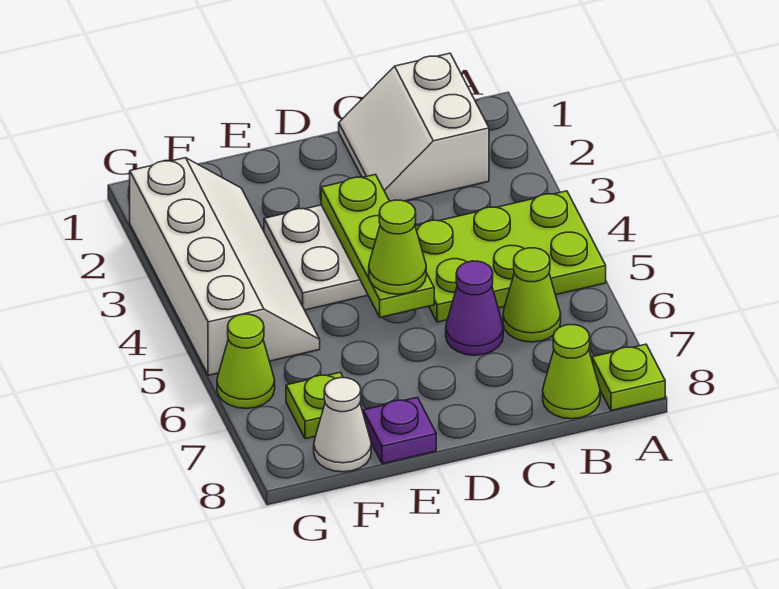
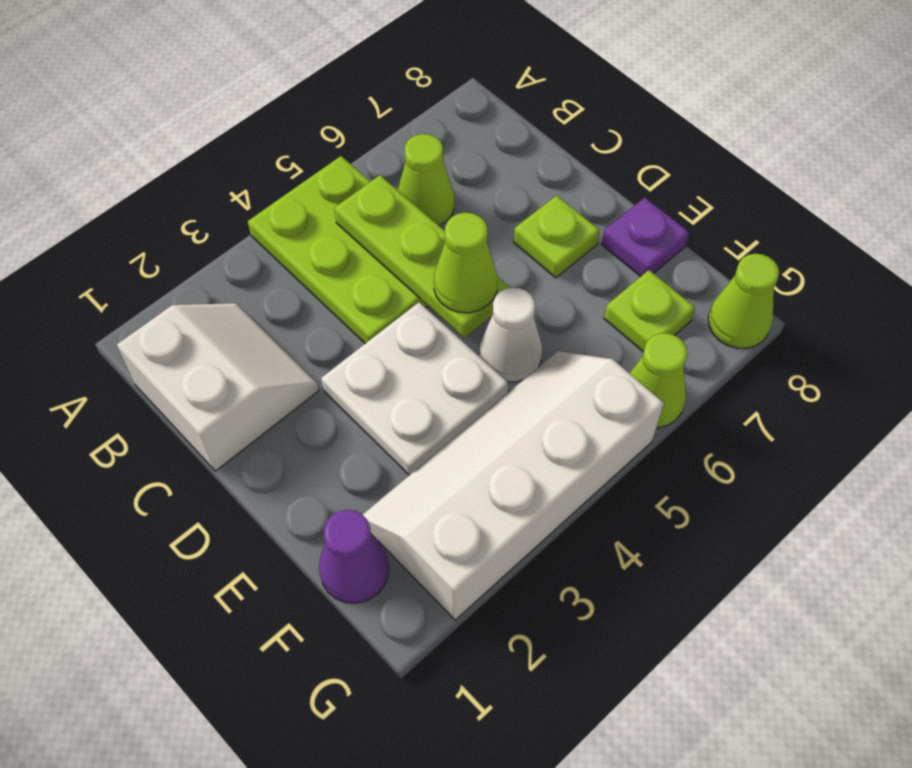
lime 1x1 plate [592,344,665,411] -> lime 1x1 plate moved to [514,195,600,278]
white 2x2 slope [339,53,489,201] -> white 2x2 slope turned to [117,303,319,471]
lime 1x1 cone [543,325,600,419] -> lime 1x1 cone moved to [708,254,779,348]
purple 1x1 cone [446,261,503,355] -> purple 1x1 cone moved to [319,510,389,603]
lime 1x3 plate [321,175,434,317] -> lime 1x3 plate turned to [334,175,510,338]
white 1x1 cone [314,378,371,472] -> white 1x1 cone moved to [479,287,542,382]

